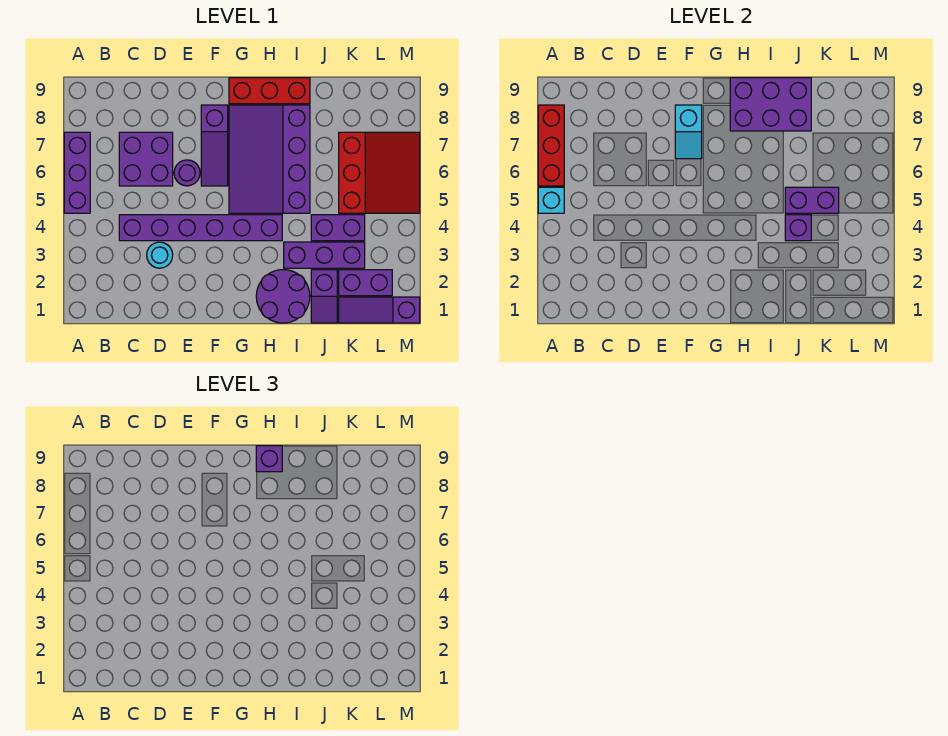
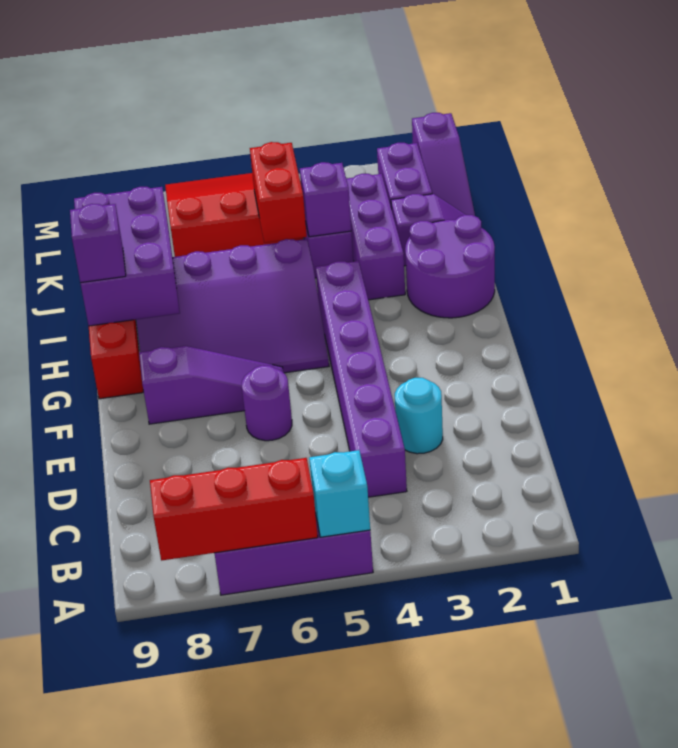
purple 2x2 brick [119,132,173,186] -> none
cyan 1x2 slope [675,105,702,159] -> none
purple 1x2 brick [785,187,839,213] -> red 1x2 brick [250,142,307,243]

